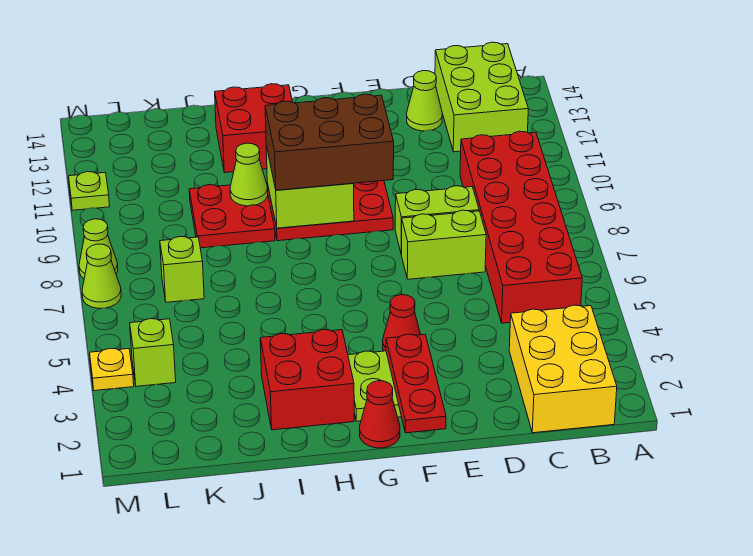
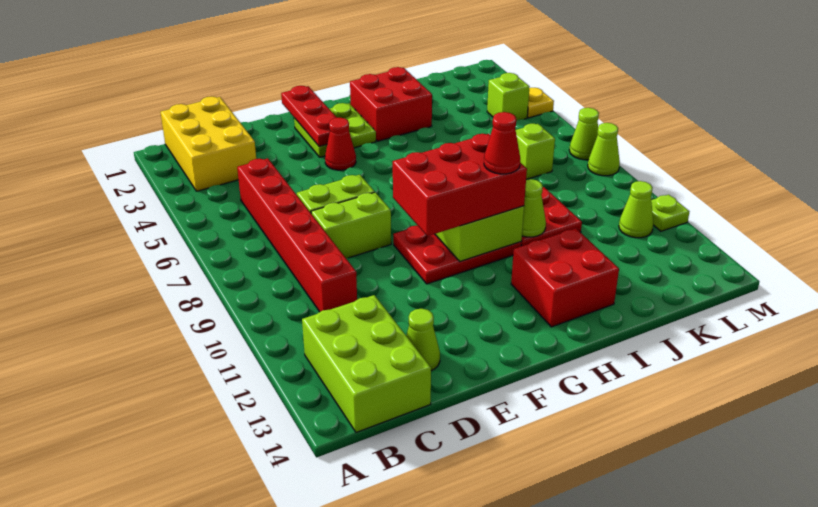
red 2x6 brick [460,131,582,323] -> red 1x6 brick [237,158,357,312]
brown 2x3 brick [265,94,394,190] -> red 2x3 brick [393,134,527,236]
red 1x1 cone [360,381,400,448] -> red 1x1 cone moved to [484,112,520,174]
none -> lime 1x1 cone [619,181,654,238]

